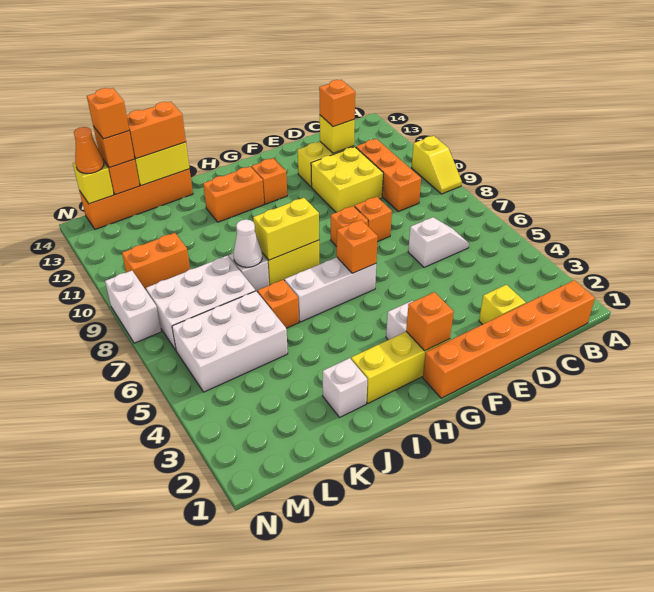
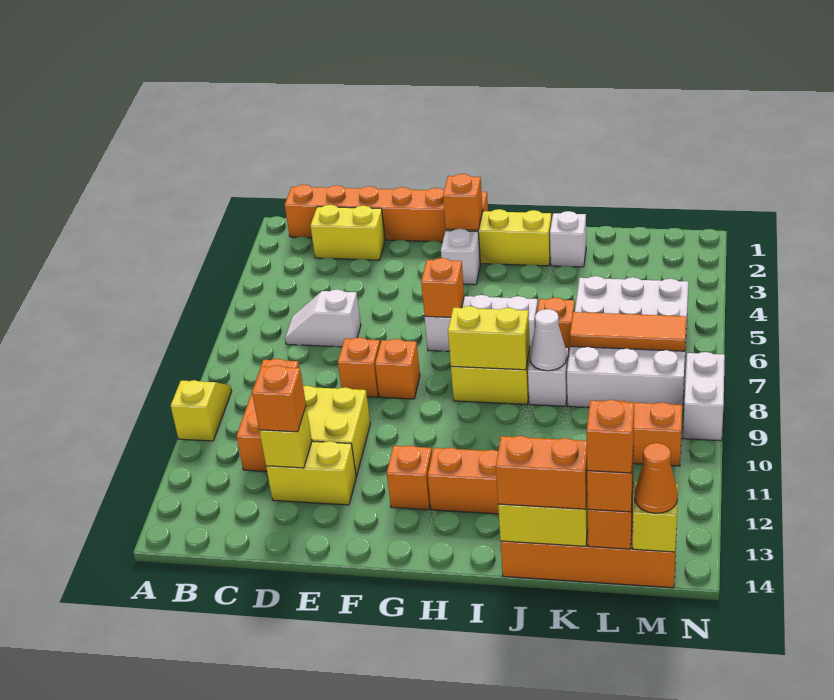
yellow 1x1 brick [479,285,526,325] -> yellow 1x2 brick [310,205,385,260]
none -> orange 1x3 tile [570,312,687,351]

